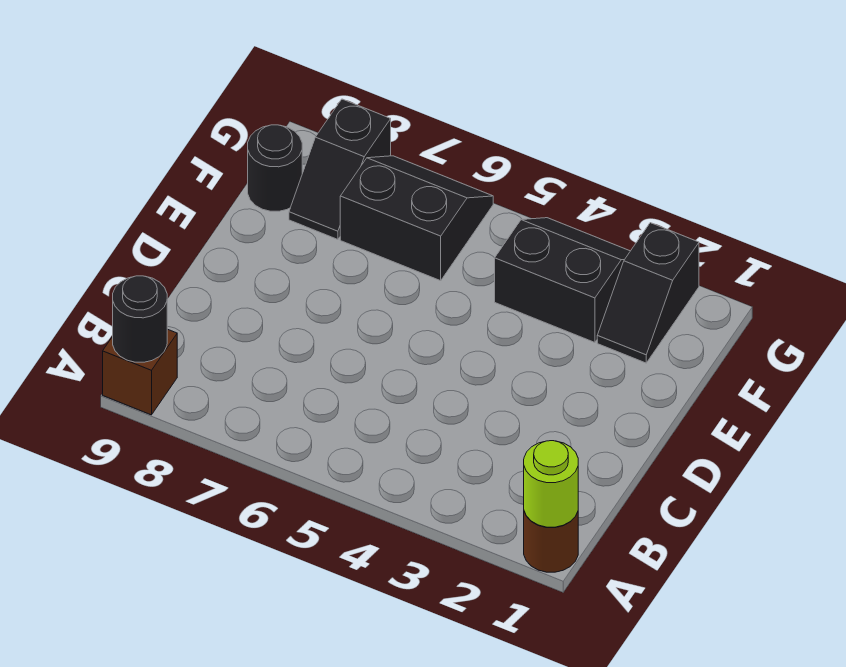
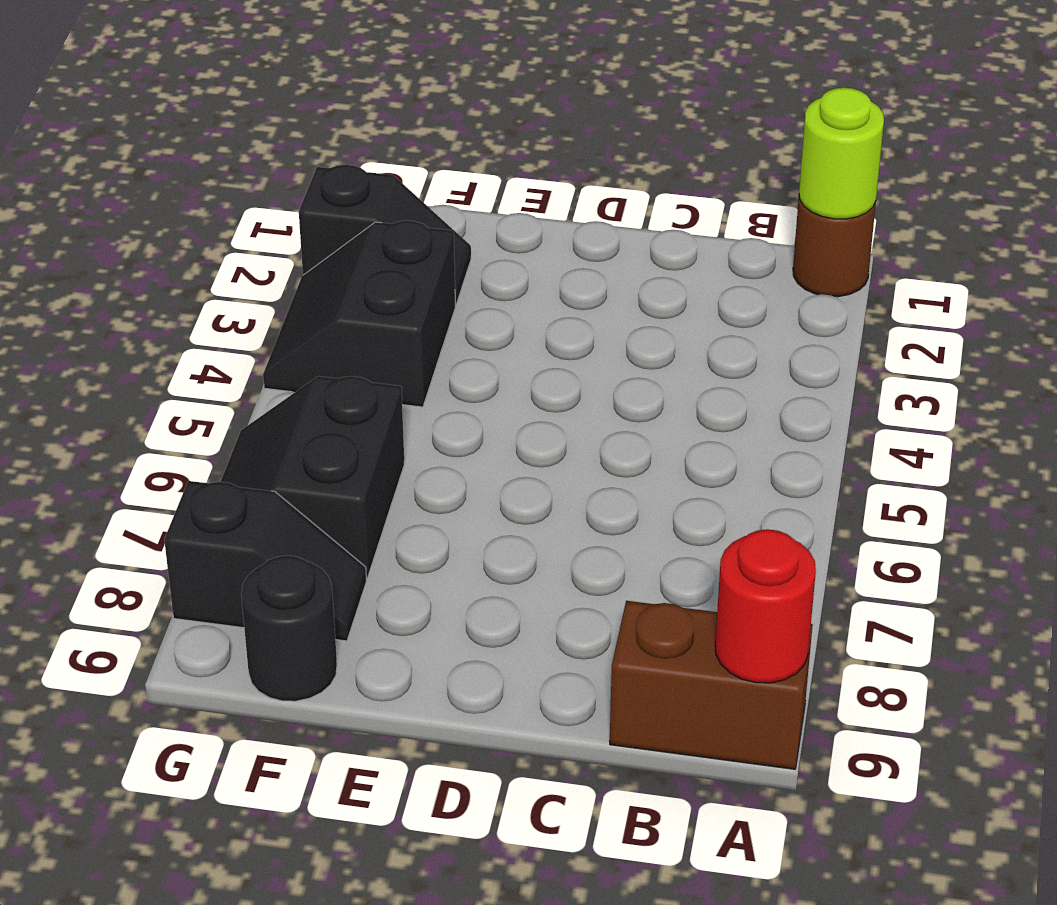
brown 1x1 brick [103,329,177,415] -> brown 1x2 brick [610,601,813,769]
black 1x1 round brick [113,276,167,362] -> red 1x1 round brick [715,529,816,683]

